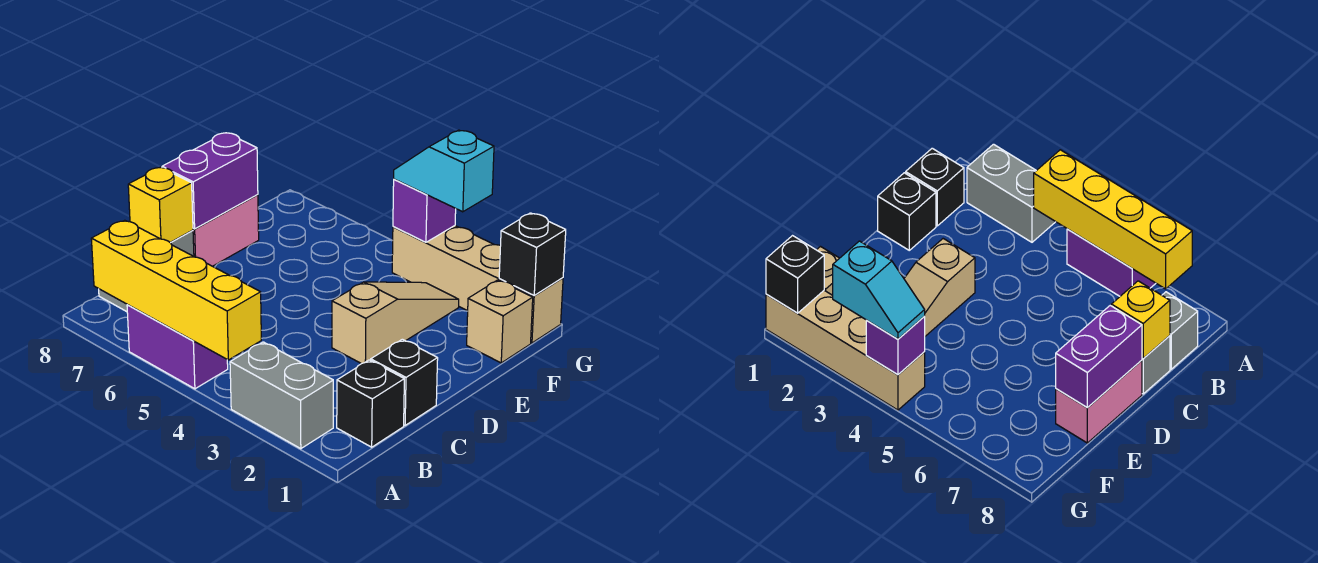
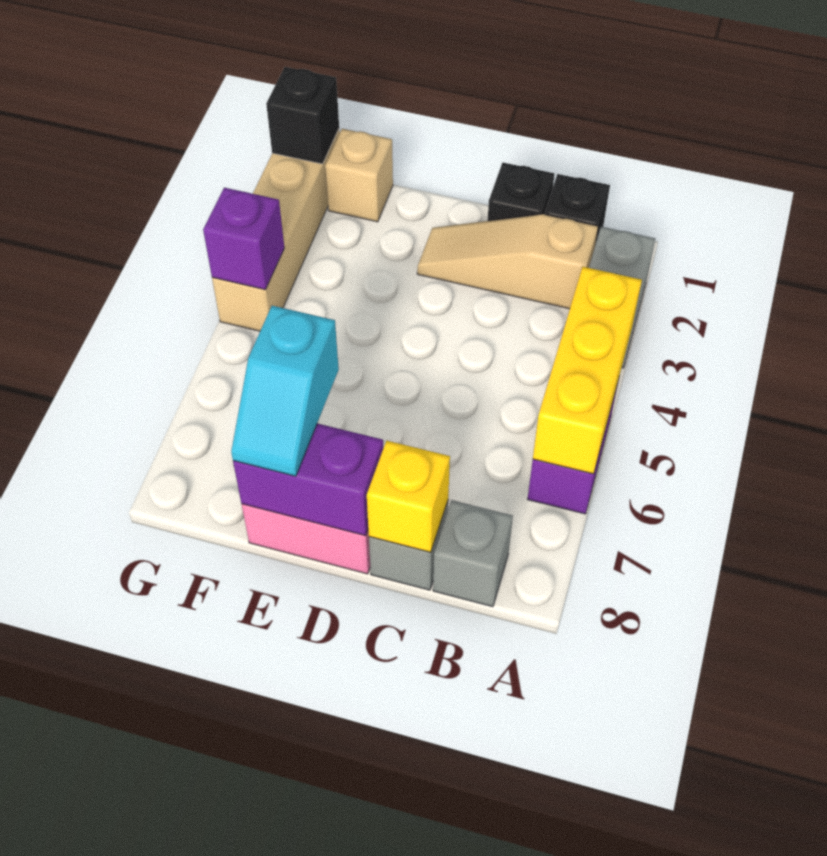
yellow 1x4 brick [91,220,261,360] -> yellow 1x3 brick [533,267,642,474]
tan 1x3 slope [332,282,459,364] -> tan 1x3 slope moved to [417,214,598,309]
cyan 1x2 slope [394,130,494,212] -> cyan 1x2 slope moved to [231,306,339,476]

